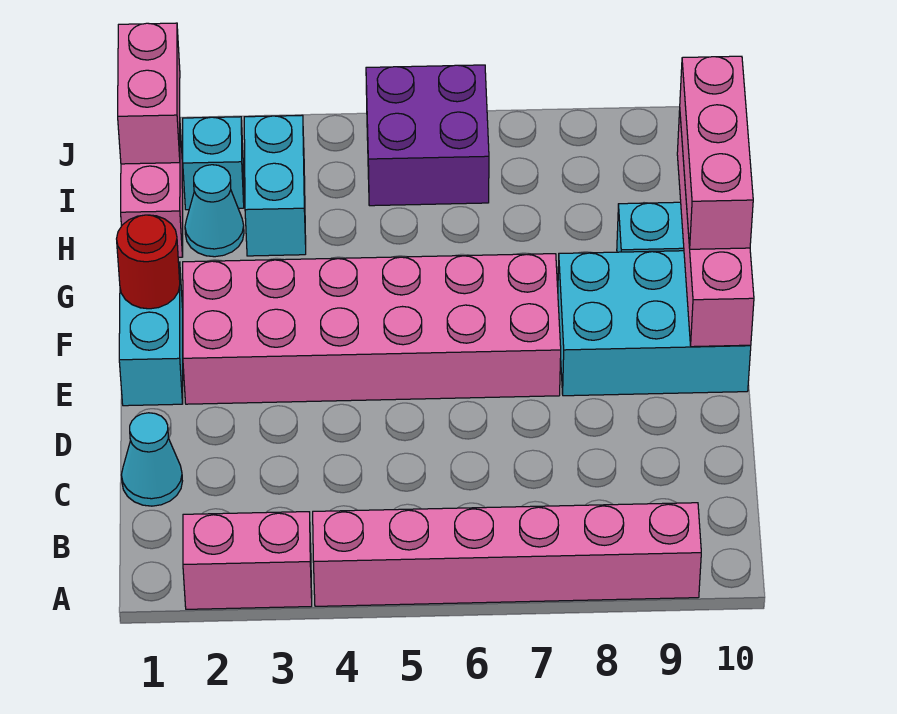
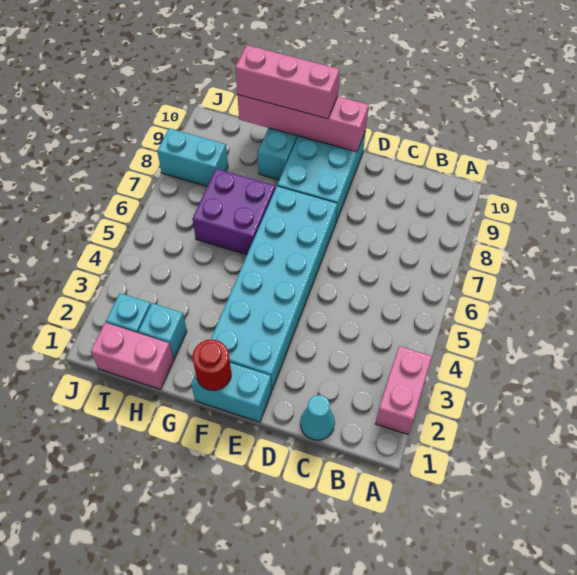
pink 1x6 brick [313,503,701,606] -> none
pink 2x6 brick [183,254,561,404] -> cyan 2x6 brick [211,186,337,390]
cyan 1x1 cone [185,165,244,257] -> cyan 1x1 brick [138,303,187,359]
cyan 1x2 brick [244,115,306,256] -> cyan 1x2 brick moved to [157,128,228,186]
pink 1x2 brick [118,23,180,164] -> none
purple 2x2 brick [366,65,489,206] -> purple 2x2 brick moved to [192,169,275,255]

